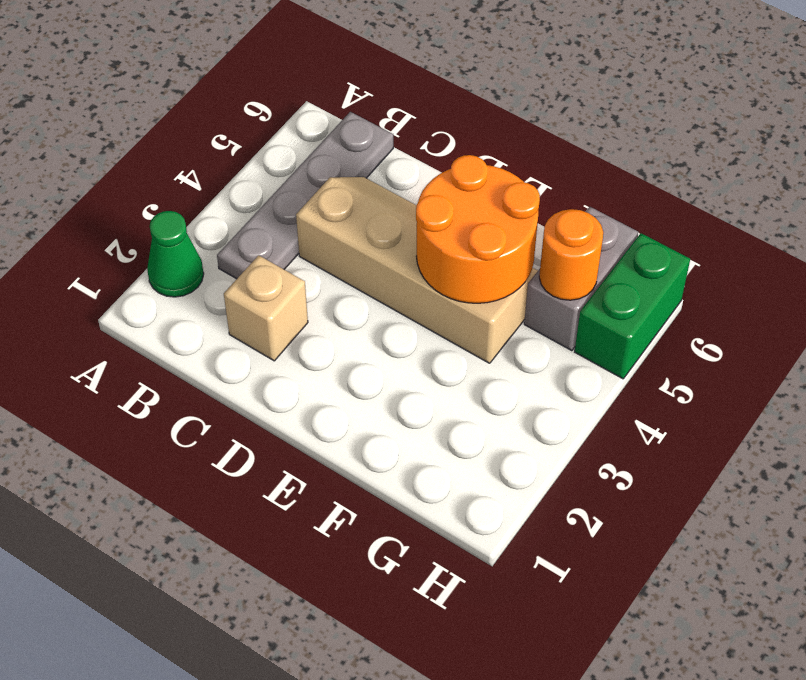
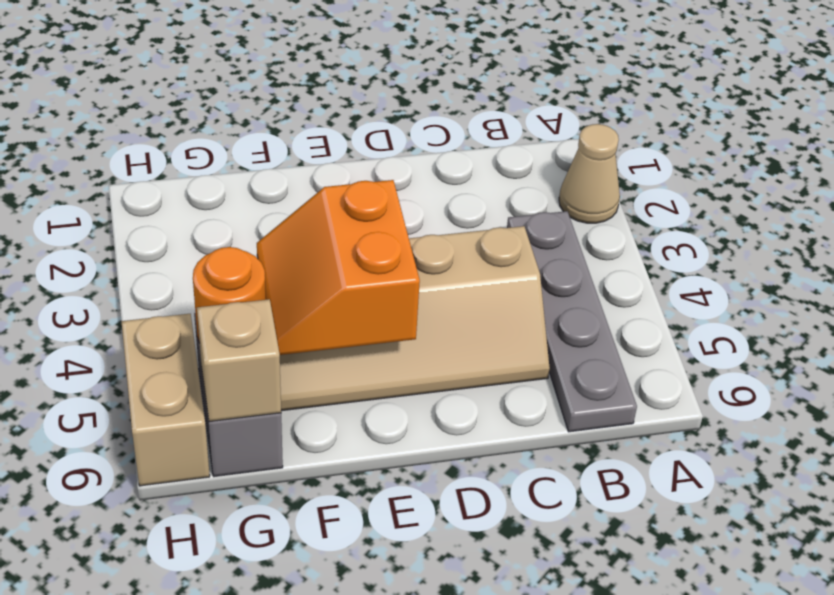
green 1x1 cone [147,211,204,297] -> tan 1x1 cone [559,124,620,223]
tan 1x1 brick [224,255,308,361] -> tan 1x1 brick moved to [197,299,281,422]
orange 2x2 round brick [416,155,540,303] -> orange 2x2 slope [257,180,420,355]
green 1x2 brick [575,233,690,379] -> tan 1x2 brick [121,314,210,486]

